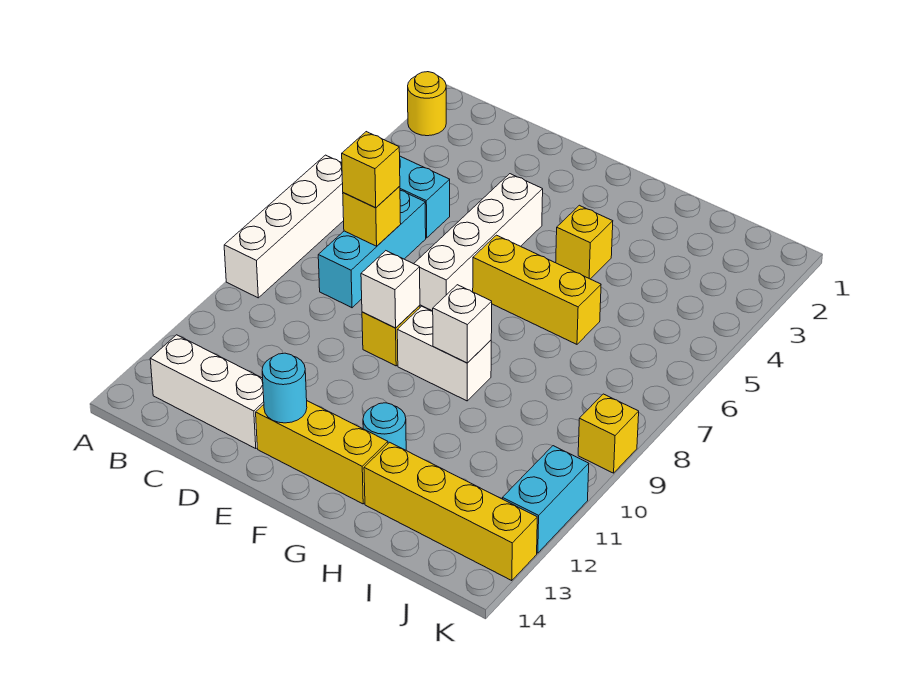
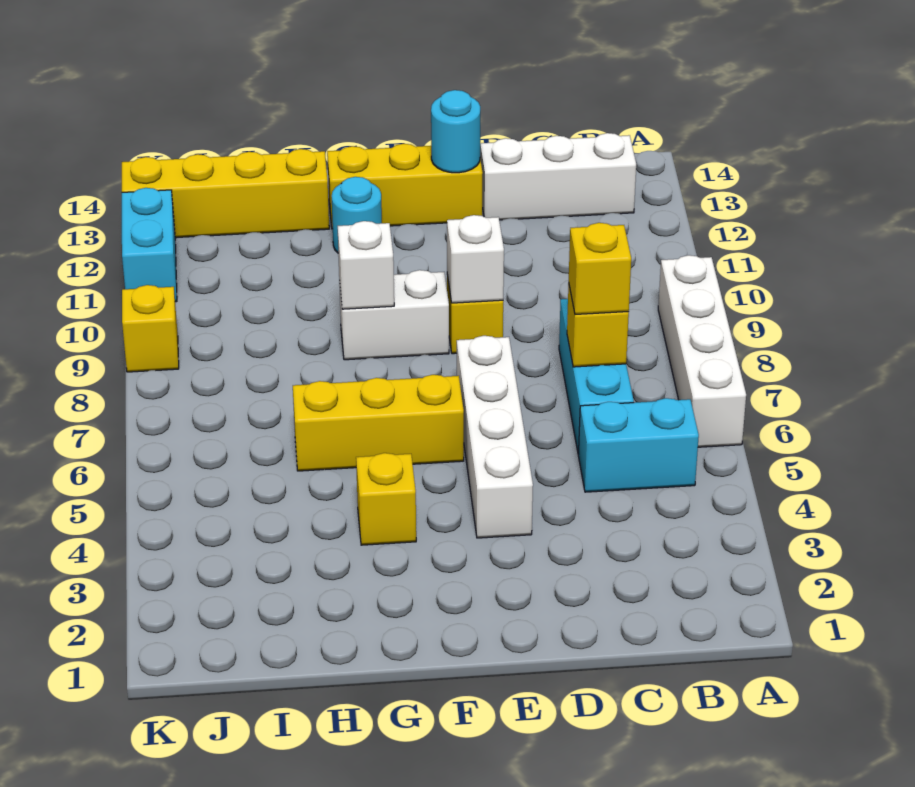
yellow 1x1 round brick [408,72,446,136] -> none

